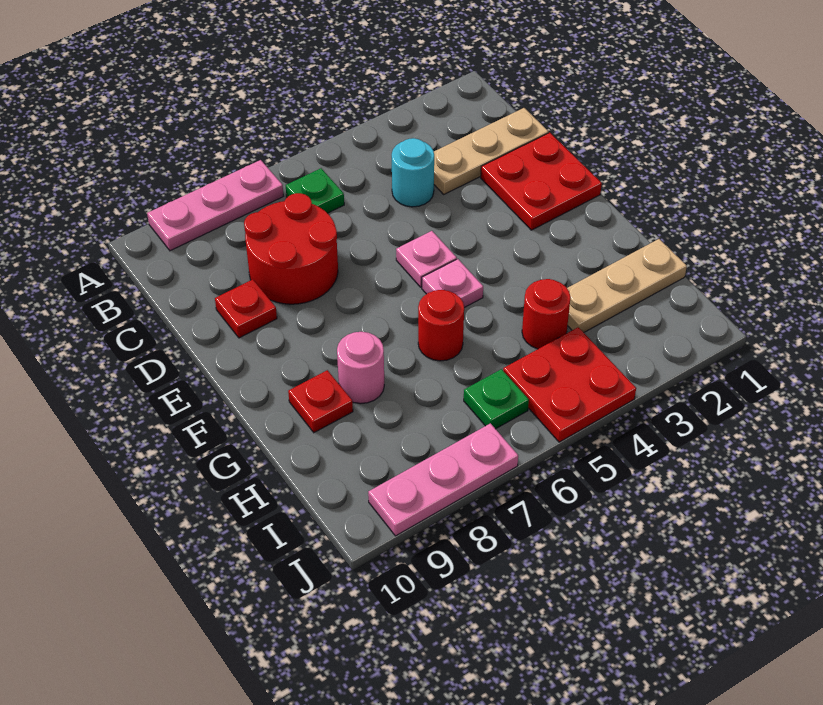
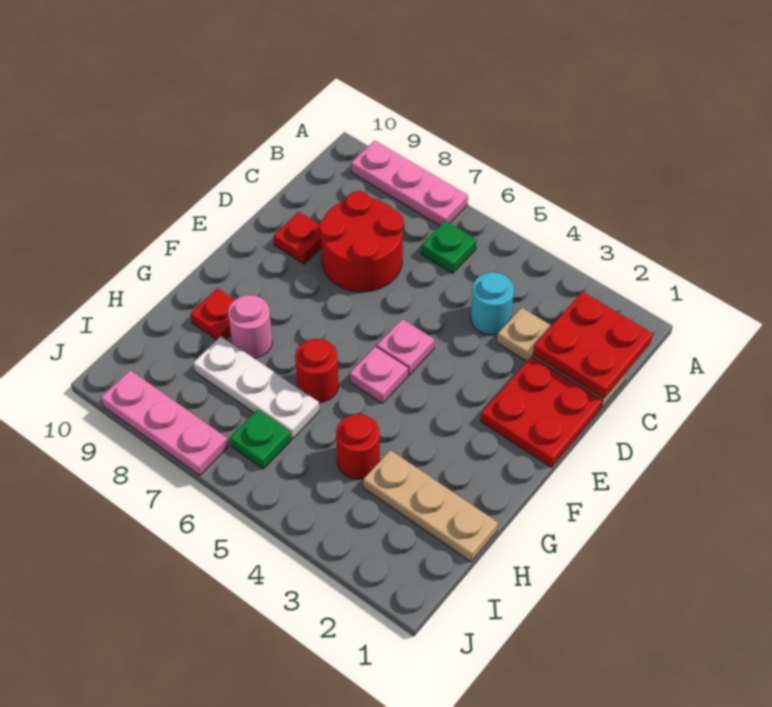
none -> white 1x3 plate [193,336,319,439]
red 2x2 plate [503,327,636,442] -> red 2x2 plate moved to [533,292,653,398]

